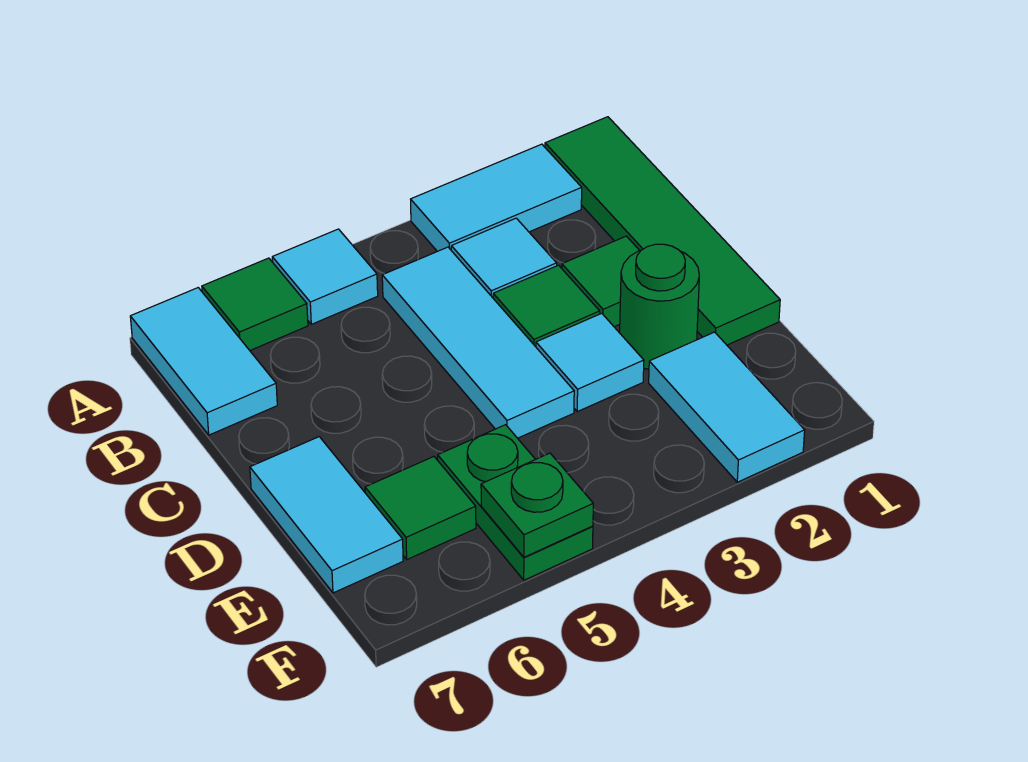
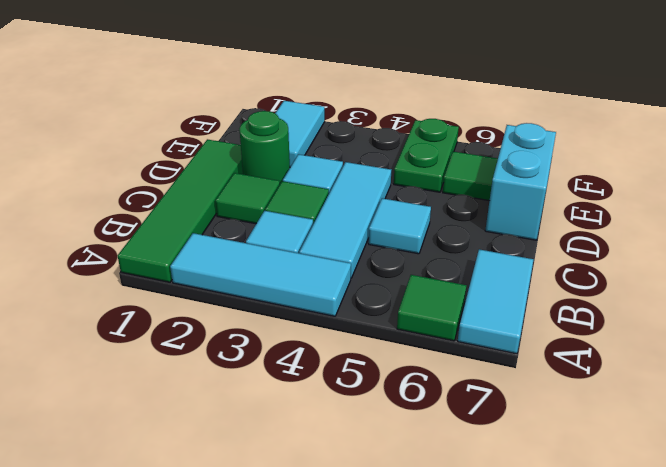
cyan 1x2 tile [411,144,582,251] -> cyan 1x3 tile [170,233,351,316]
cyan 1x1 tile [272,229,378,324] -> cyan 1x1 tile moved to [369,198,431,254]
cyan 1x2 tile [250,437,403,593] -> cyan 1x2 brick [485,123,556,240]
green 1x1 plate [481,453,593,557] -> none

